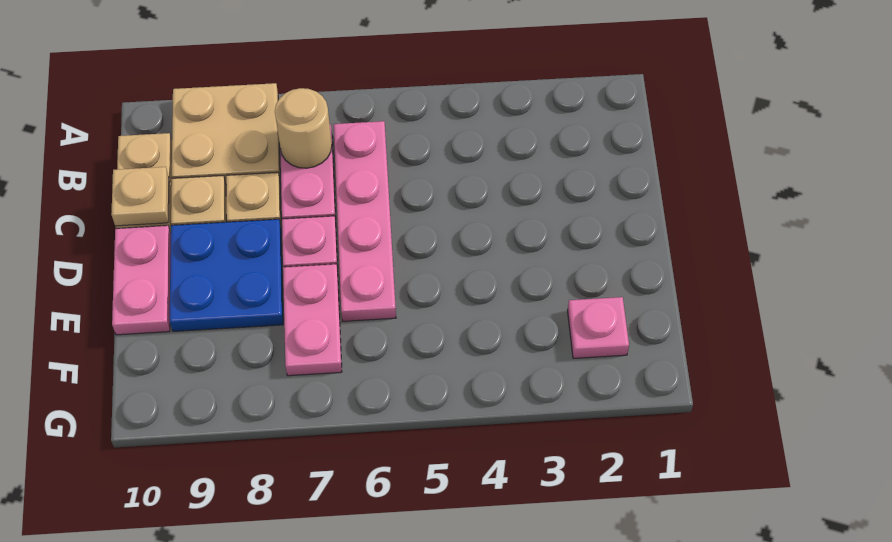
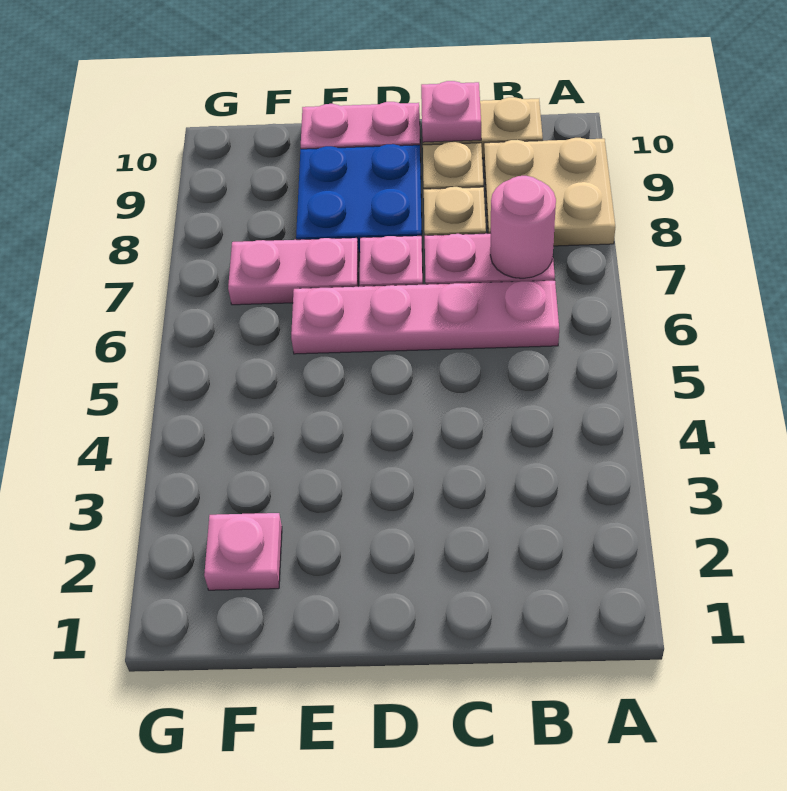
tan 1x1 round brick [275,88,332,168] -> pink 1x1 round brick [490,176,556,278]
tan 1x1 plate [111,167,169,226] -> pink 1x1 plate [421,81,481,142]

